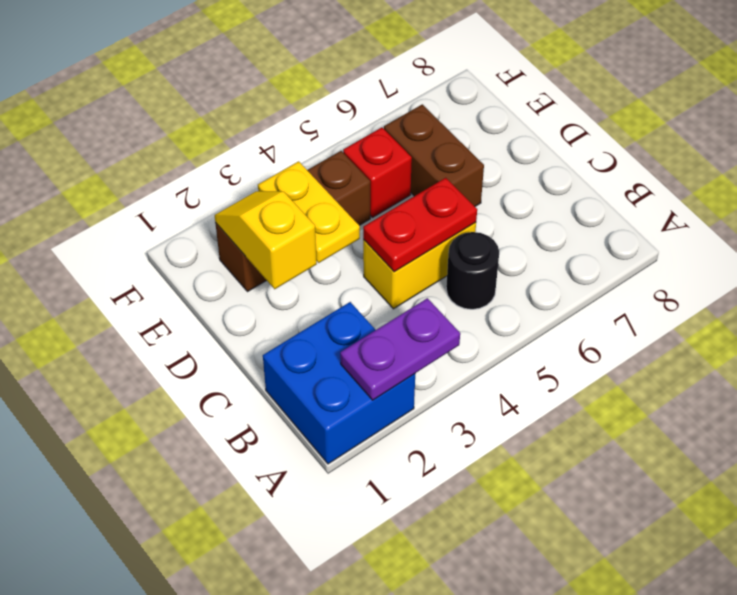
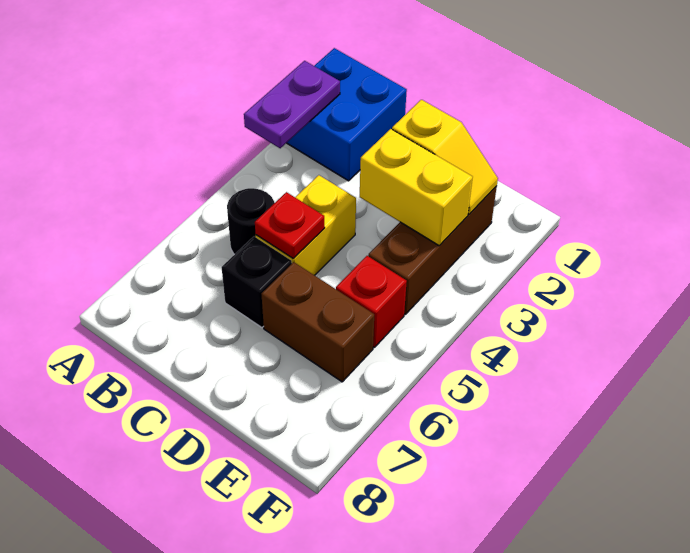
red 1x2 plate [363,178,477,272] -> red 1x1 plate [255,192,325,259]
none -> black 1x1 brick [222,237,292,328]
yellow 1x2 plate [258,161,360,263] -> yellow 1x2 brick [360,129,473,246]

